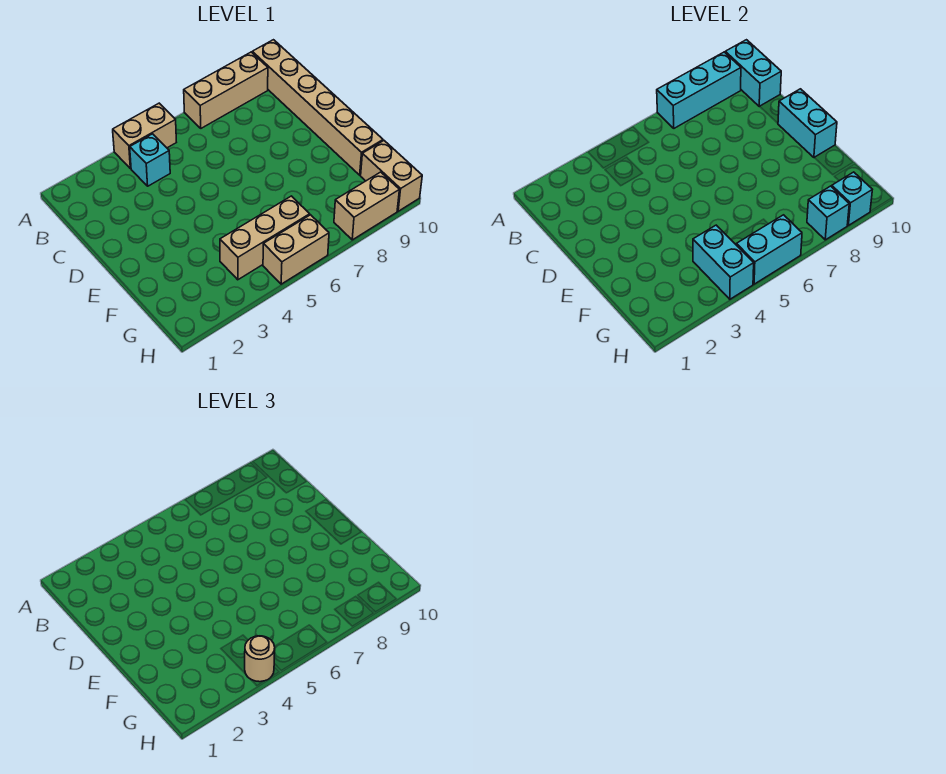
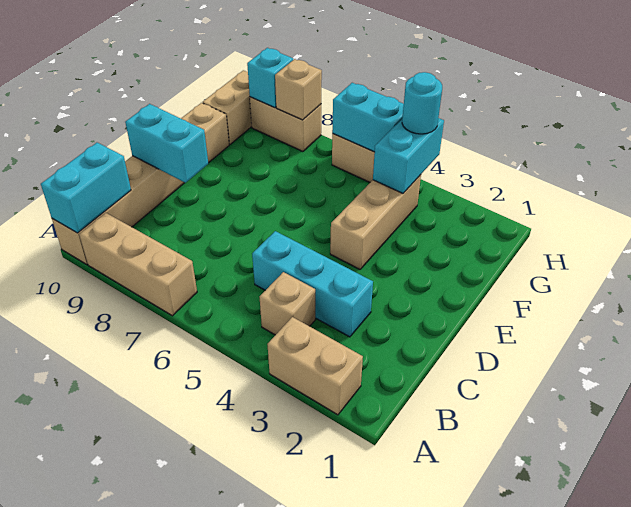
tan 1x2 brick [113,103,176,169] -> tan 1x2 brick moved to [267,317,363,415]
cyan 1x3 brick [657,52,741,128] -> cyan 1x3 brick moved to [252,231,373,337]
cyan 1x1 brick [130,134,170,186] -> tan 1x1 brick [260,272,315,335]
cyan 1x2 brick [778,89,837,157] -> cyan 1x2 brick turned to [125,104,208,183]
tan 1x3 brick [220,196,310,280] -> tan 1x3 brick turned to [330,175,421,269]
tan 1x1 round brick [245,636,275,682] -> cyan 1x1 round brick [402,72,442,134]
cyan 1x1 brick [807,186,849,240] -> tan 1x1 brick [275,59,322,120]

